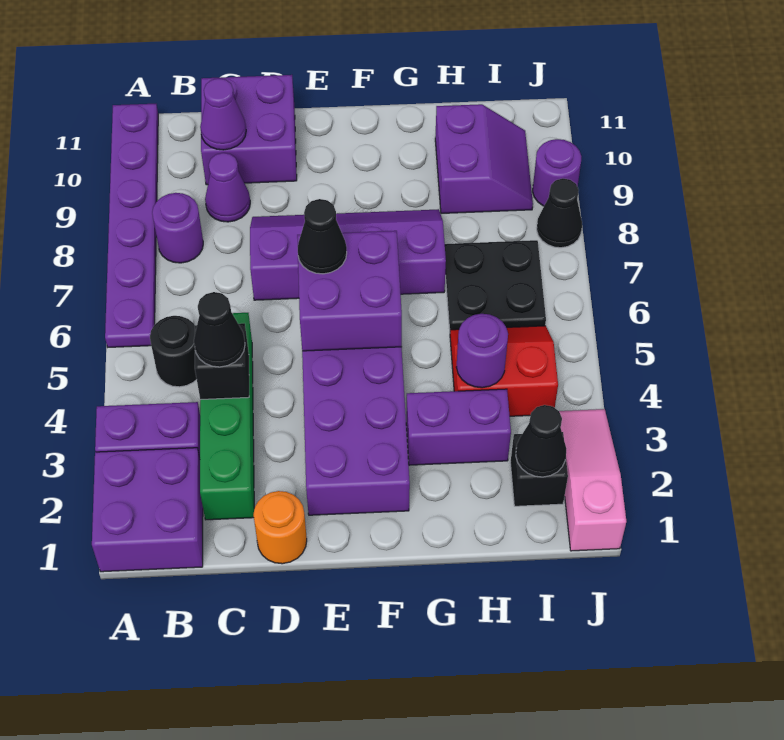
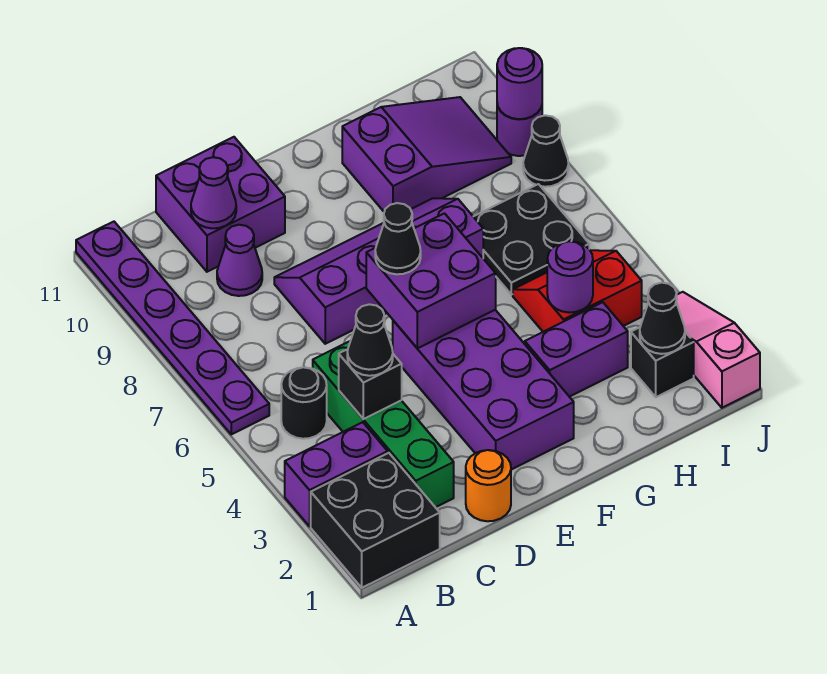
purple 2x2 brick [92,448,203,572] -> black 2x2 brick [311,453,440,588]
purple 1x1 round brick [152,193,203,263] -> purple 1x1 round brick moved to [497,48,542,119]
purple 2x2 slope [435,104,533,213] -> purple 2x3 slope [342,97,511,212]

